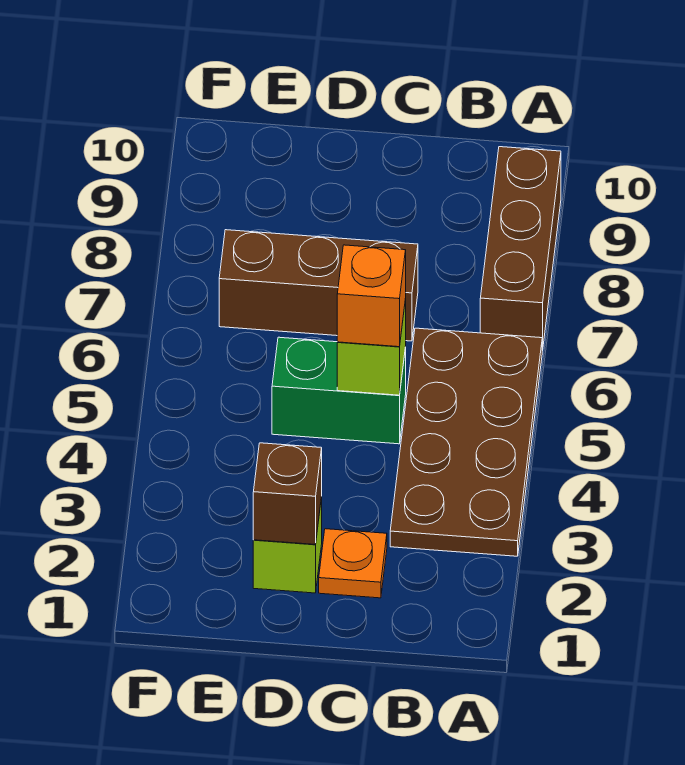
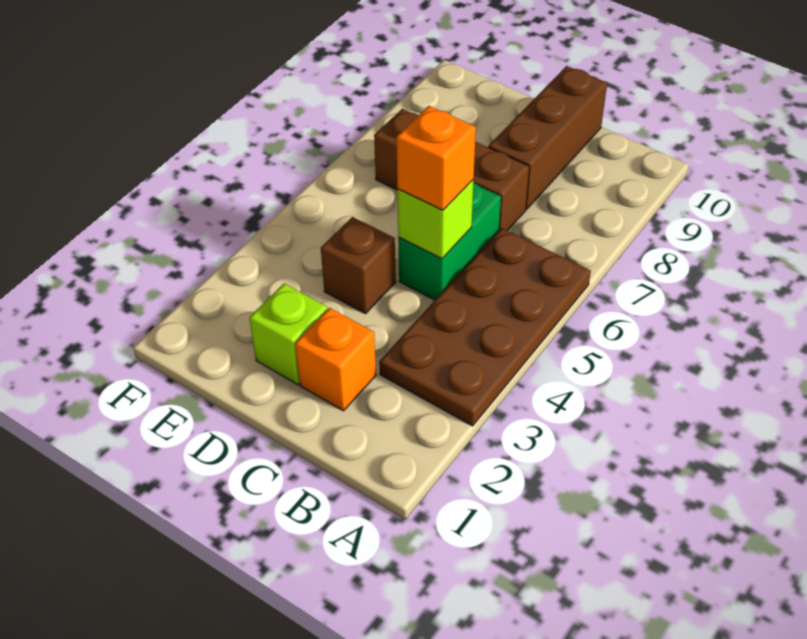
brown 1x3 brick [480,147,561,351] -> brown 1x3 brick moved to [488,66,607,209]
orange 1x1 plate [319,529,387,598] -> orange 1x1 brick [295,308,376,411]
green 1x2 brick [272,337,406,444] -> green 1x2 brick turned to [398,183,501,300]
brown 1x1 brick [253,443,322,545] -> brown 1x1 brick moved to [321,217,396,314]

